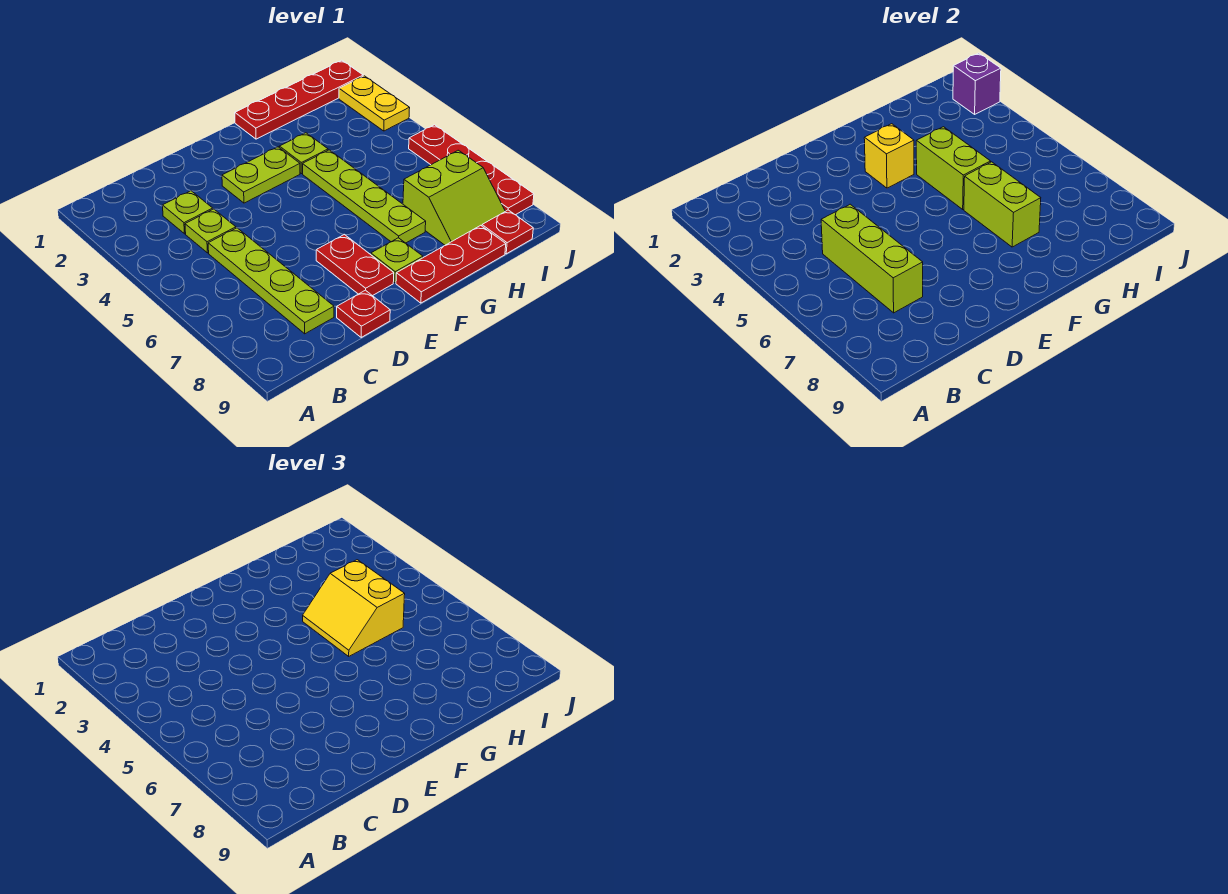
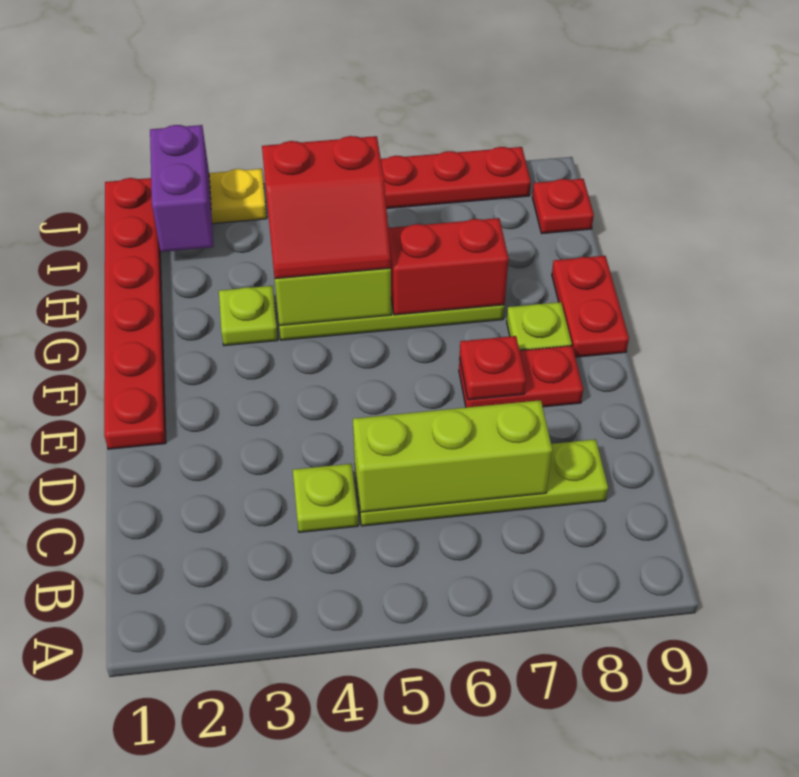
lime 1x1 plate [163,191,213,234] -> none
red 1x1 plate [337,290,390,337] -> red 1x1 plate moved to [460,336,526,400]
lime 1x2 plate [222,147,300,203] -> none
yellow 1x1 brick [864,124,914,188] -> none
red 1x3 plate [396,225,506,303] -> red 1x2 plate [552,256,629,357]
red 1x4 plate [235,60,363,139] -> red 1x6 plate [104,178,166,449]
yellow 2x2 slope [303,560,405,656] -> red 2x2 slope [262,136,391,279]
lime 1x2 brick [964,162,1041,247] -> red 1x2 brick [388,218,509,315]
lime 2x2 slope [403,150,505,245] -> none
purple 1x1 brick [953,53,1001,114] -> purple 1x2 brick [150,125,213,252]

